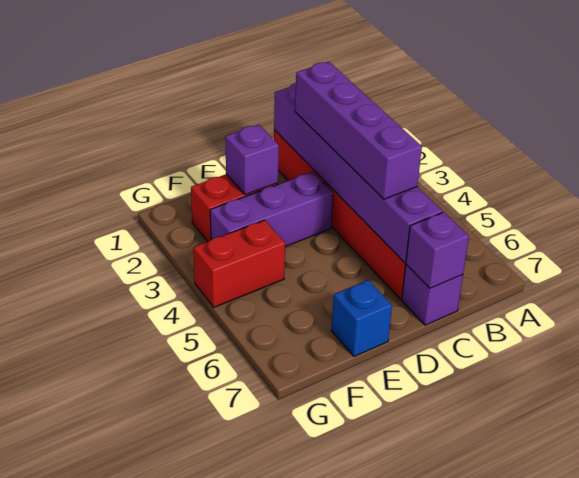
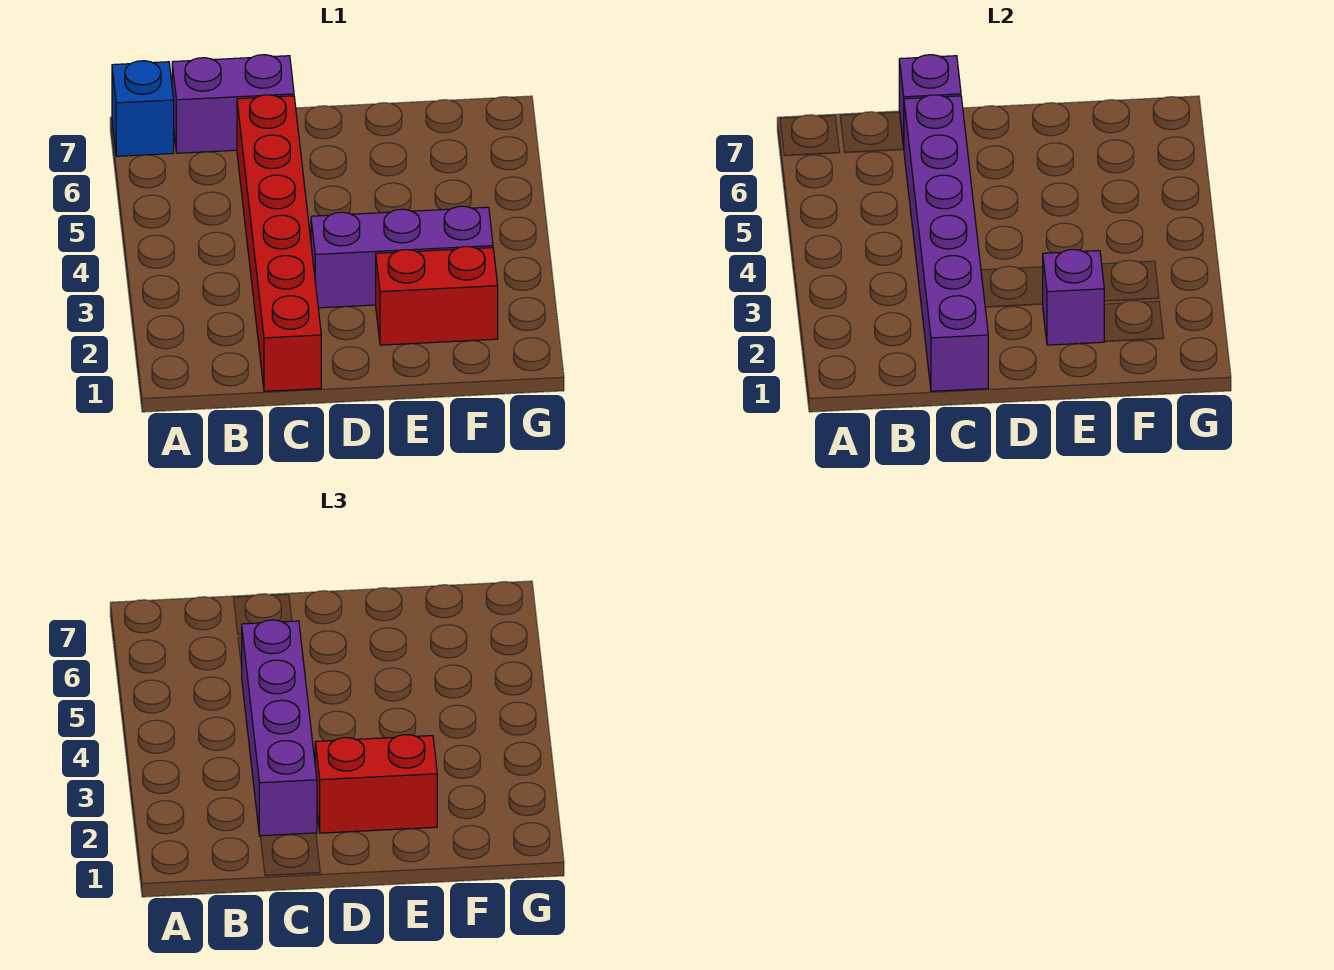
purple 1x1 brick [402,265,463,325] -> purple 1x2 brick [172,55,294,153]
blue 1x1 brick [331,280,392,357] -> blue 1x1 brick moved to [112,61,174,156]
red 1x2 brick [193,220,285,307] -> red 1x2 brick moved to [315,735,437,833]

